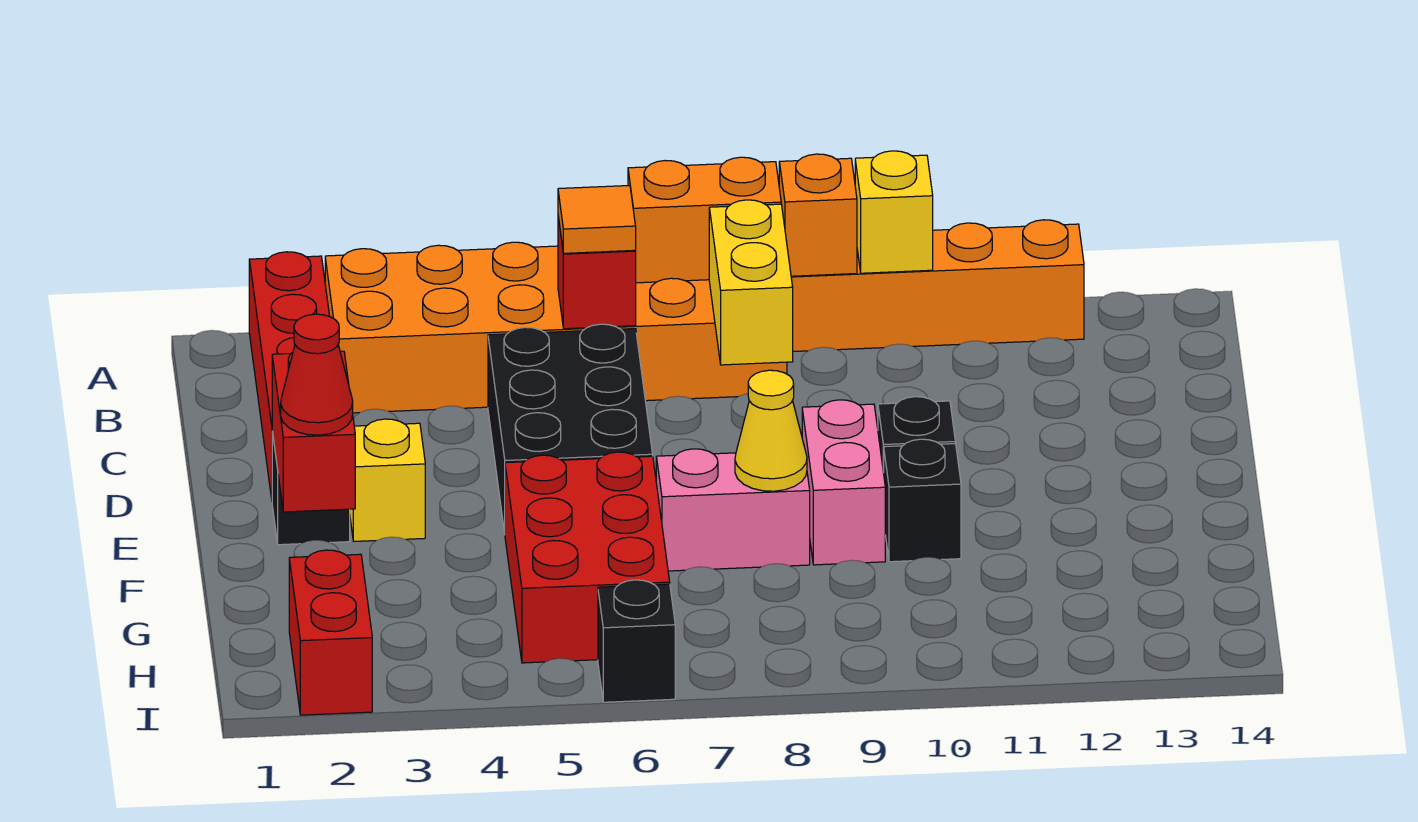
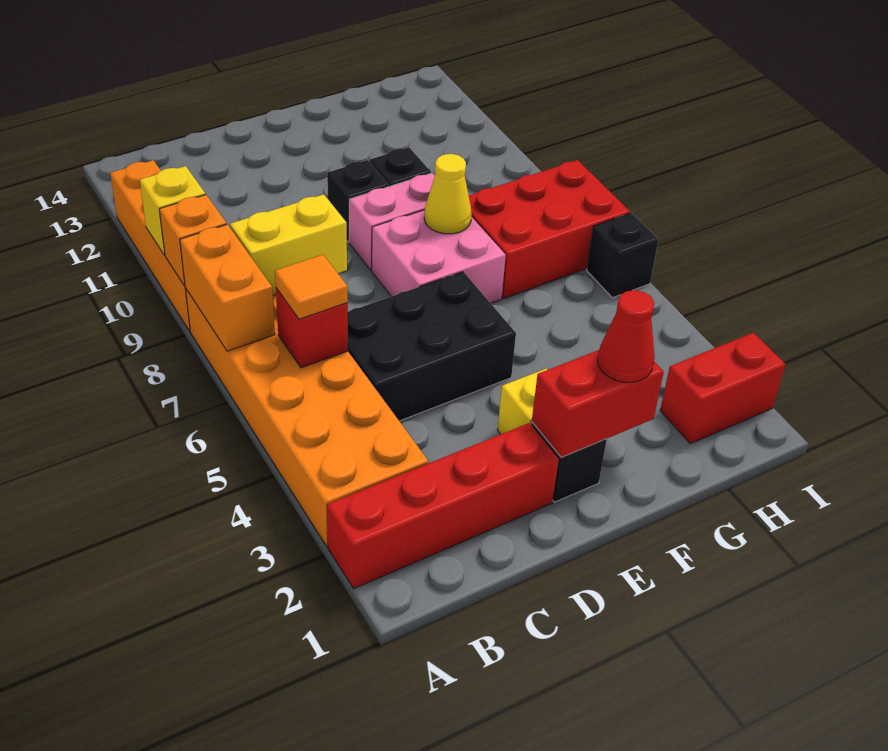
red 2x3 brick [505,452,670,663] -> red 2x3 brick moved to [469,160,630,298]
pink 1x2 brick [656,449,810,571] -> pink 2x2 brick [372,210,506,303]

